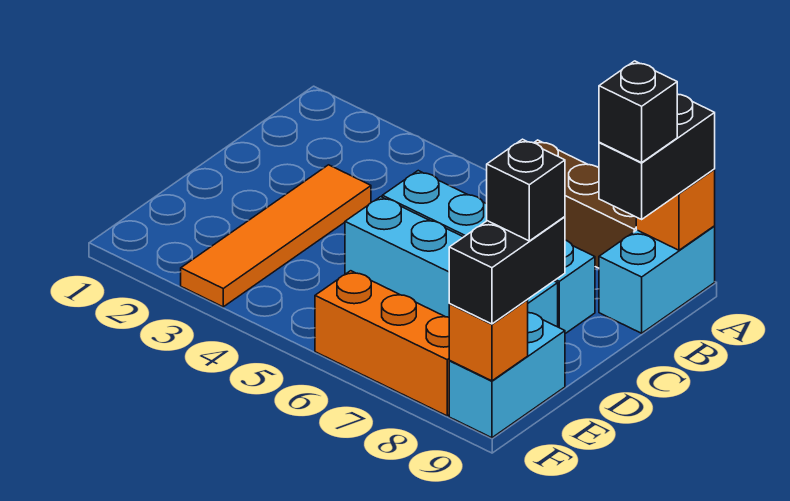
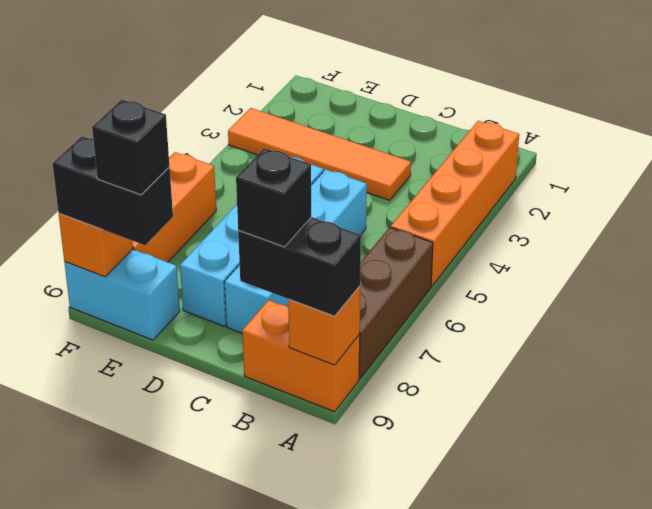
none -> orange 1x4 brick [391,121,519,286]
cyan 1x2 brick [599,226,715,333] -> orange 1x2 brick [242,300,360,412]

